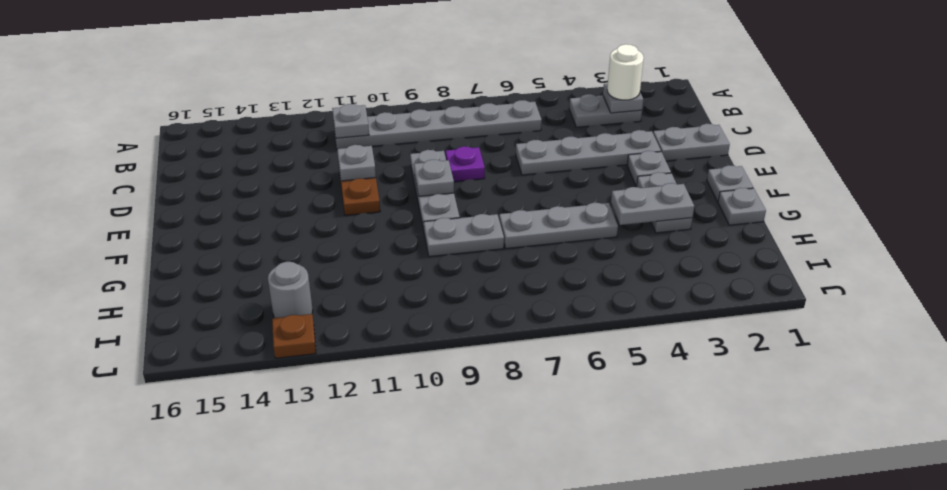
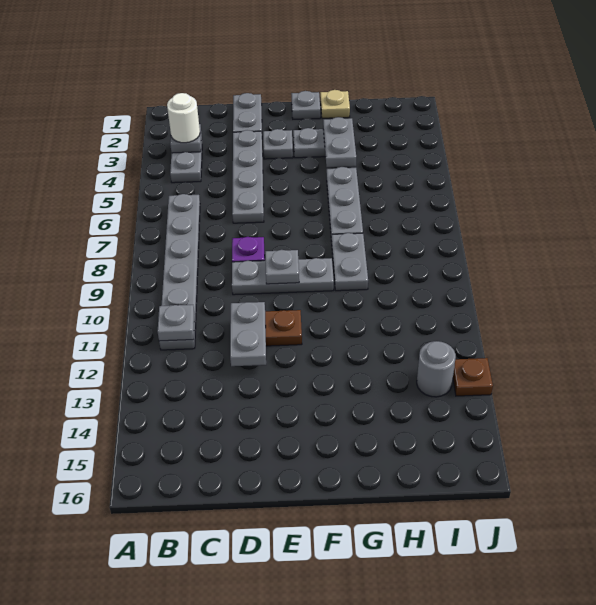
grey 1x1 plate [337,145,376,181] -> grey 1x2 plate [230,302,266,366]
grey 1x1 plate [718,188,766,225] -> tan 1x1 plate [320,90,350,118]

